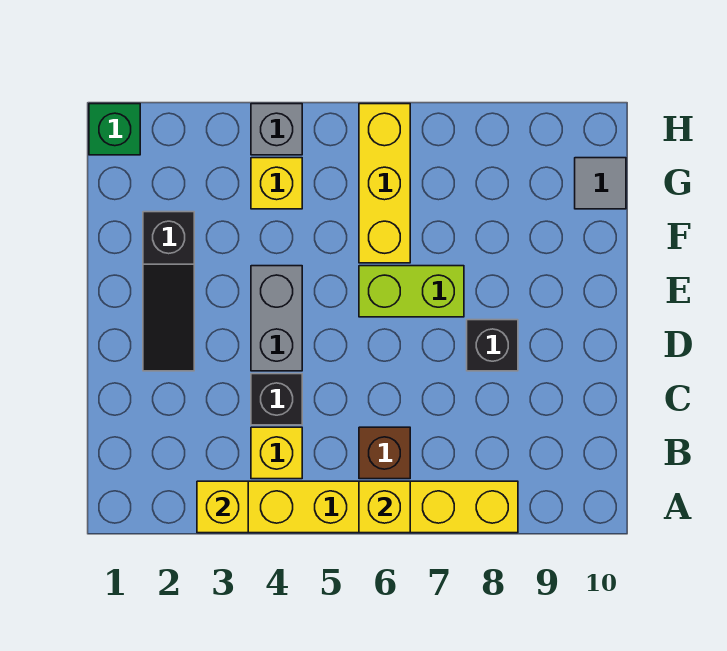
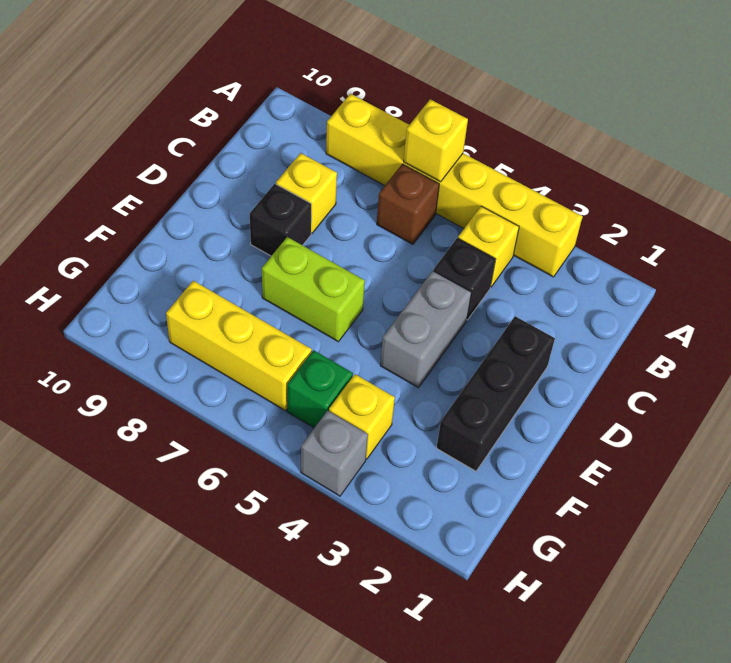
yellow 1x1 brick [197,481,248,533] -> yellow 1x1 brick moved to [276,153,337,233]
black 1x3 slope [143,212,194,371] -> black 1x3 brick [436,316,555,471]
yellow 1x3 brick [359,104,410,263] -> yellow 1x3 brick turned to [166,281,312,411]
grey 1x1 tile [575,158,626,209] -> none
green 1x1 brick [89,104,140,155] -> green 1x1 brick moved to [287,350,353,428]

